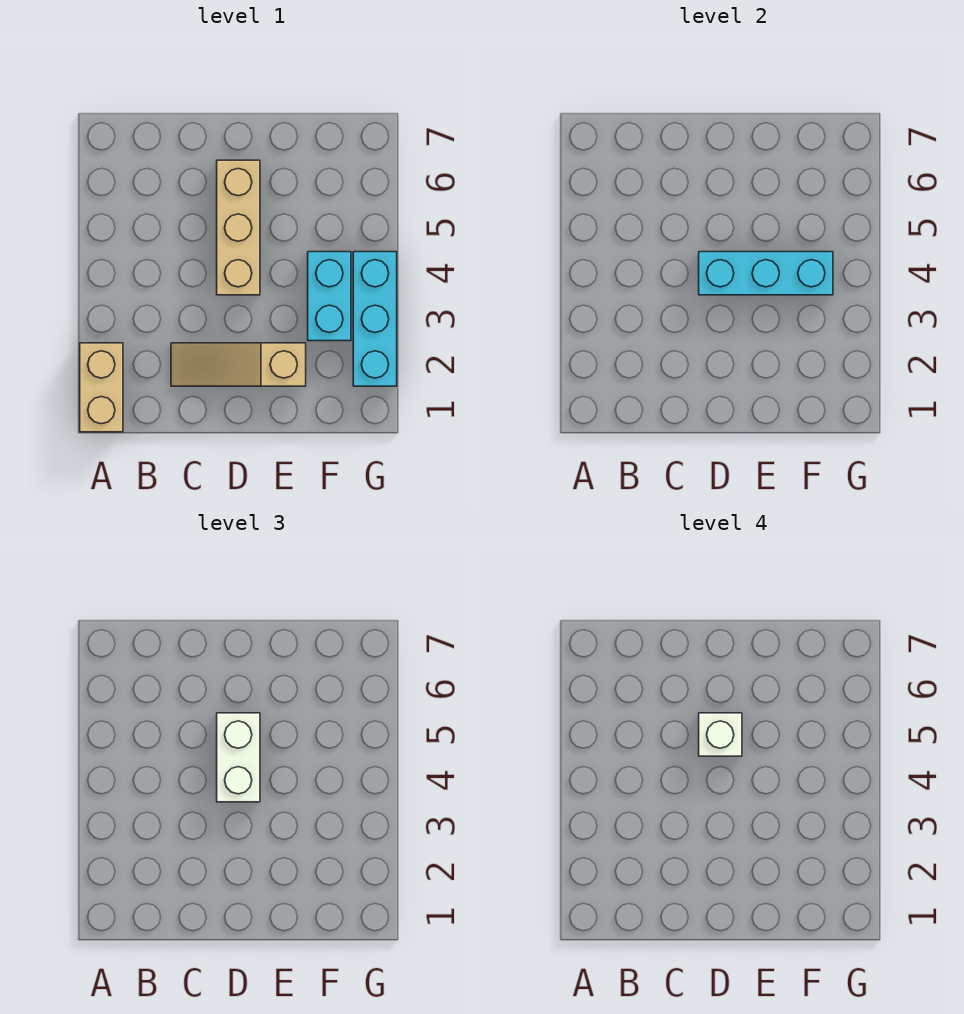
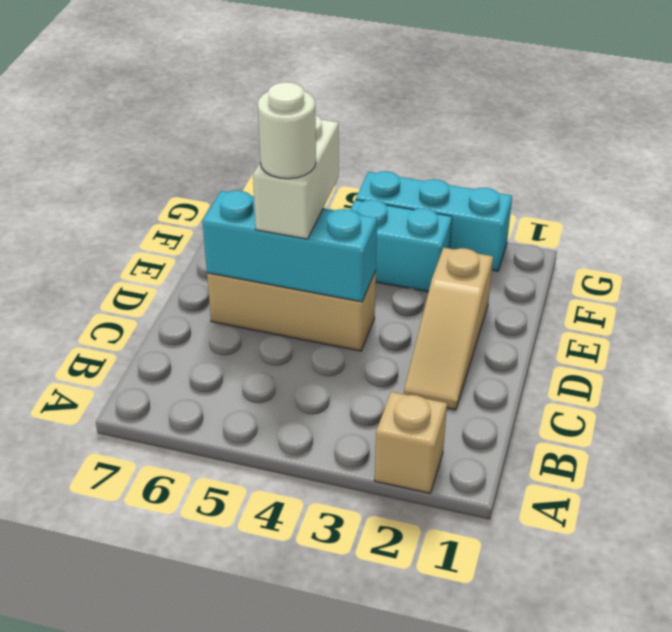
tan 1x2 brick [80,343,123,432] -> tan 1x1 brick [375,392,447,493]
cyan 1x3 brick [699,252,833,295] -> cyan 1x3 brick turned to [202,191,377,302]
white 1x2 brick [217,713,260,802] -> white 1x2 brick turned to [253,115,339,239]
white 1x1 brick [699,713,742,756] -> white 1x1 round brick [258,82,316,179]

